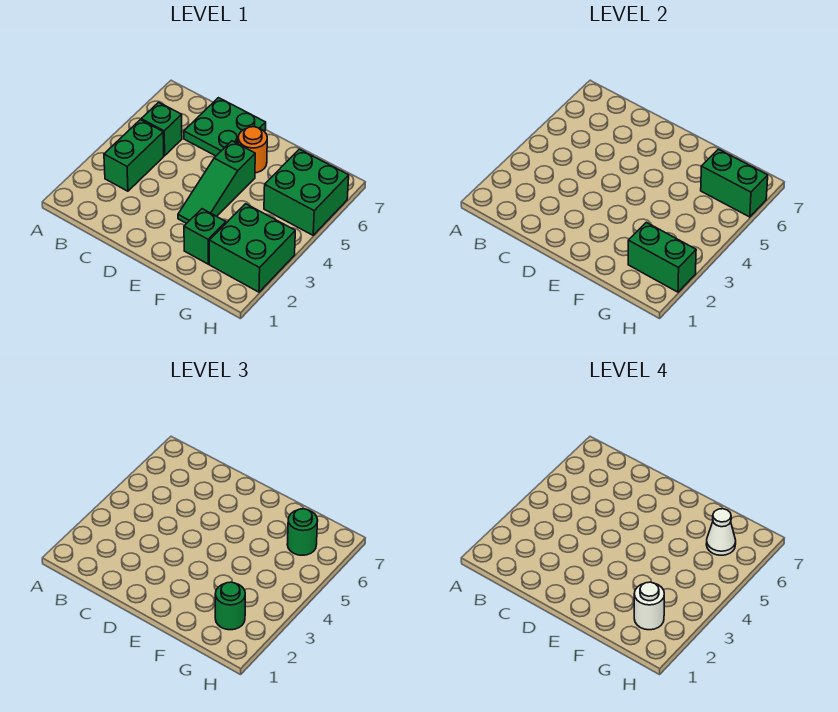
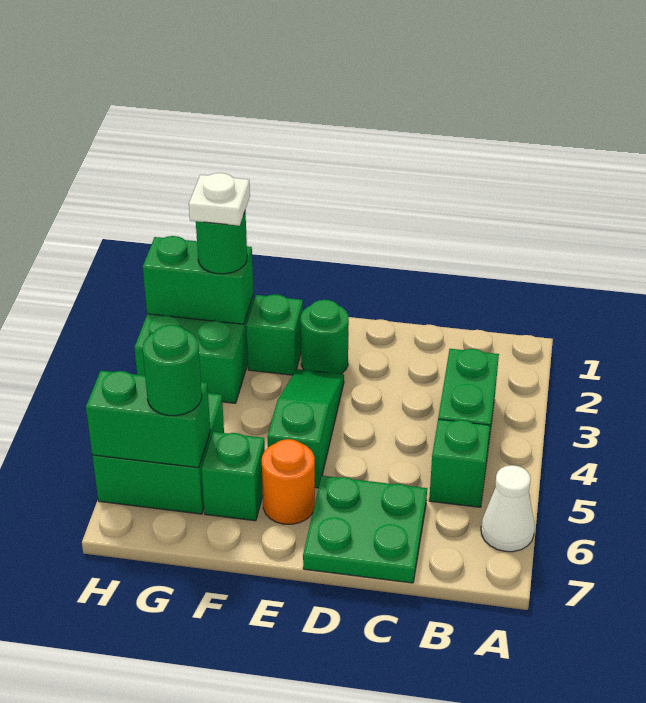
none -> green 1x1 round brick [301,300,349,374]
none -> green 1x1 brick [202,432,265,521]
white 1x1 round brick [634,582,664,630] -> white 1x1 plate [189,173,250,226]
white 1x1 cone [706,509,736,555] -> white 1x1 cone moved to [481,465,535,552]

